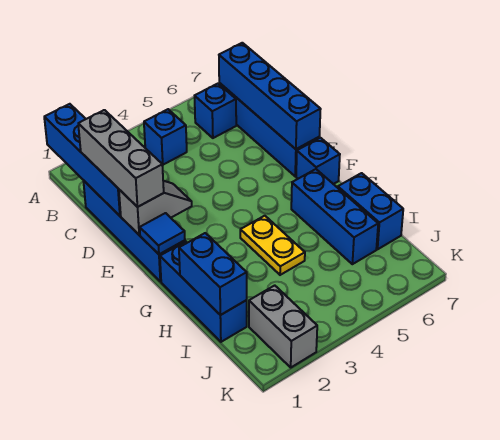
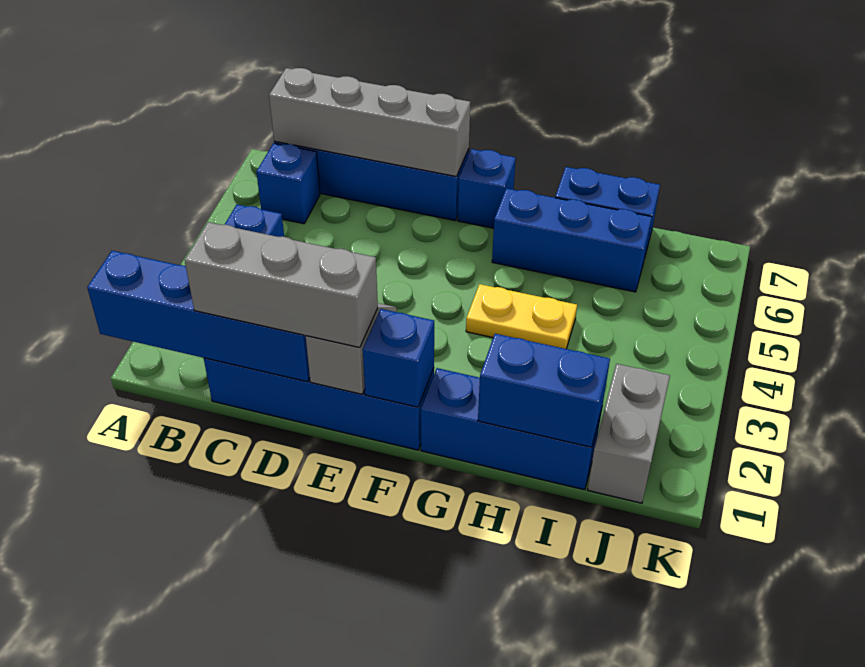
blue 1x4 brick [219,43,321,149] -> grey 1x4 brick [269,68,470,177]
blue 1x1 tile [140,213,185,254] -> blue 1x1 brick [363,309,434,407]
grey 1x2 brick [249,285,317,367] -> grey 1x2 brick turned to [588,364,670,503]

